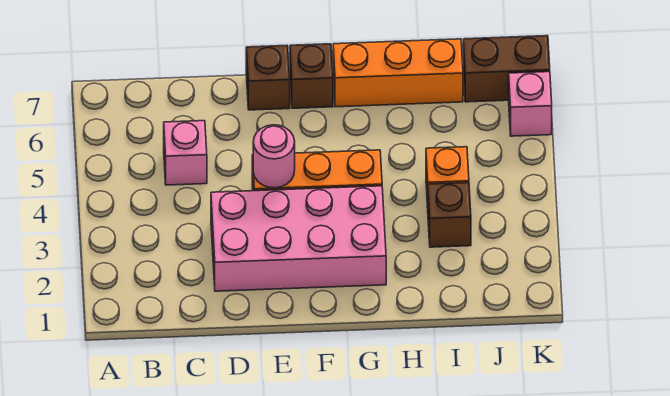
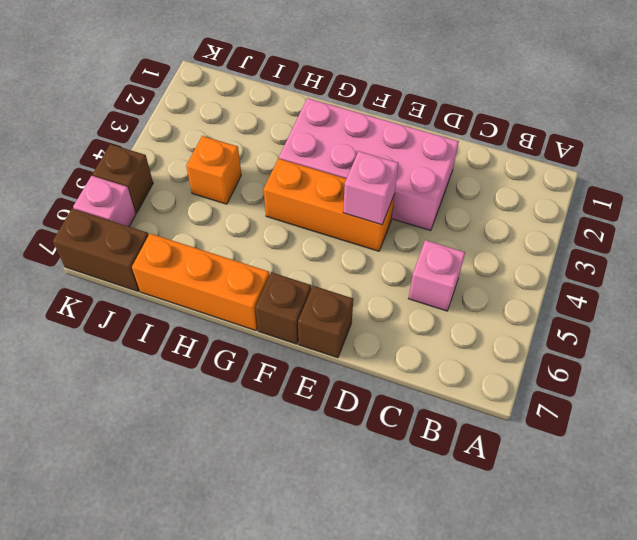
pink 1x1 round brick [253,125,295,188] -> pink 1x1 brick [343,151,398,225]
brown 1x1 brick [428,183,471,247] -> brown 1x1 brick moved to [93,144,153,213]

